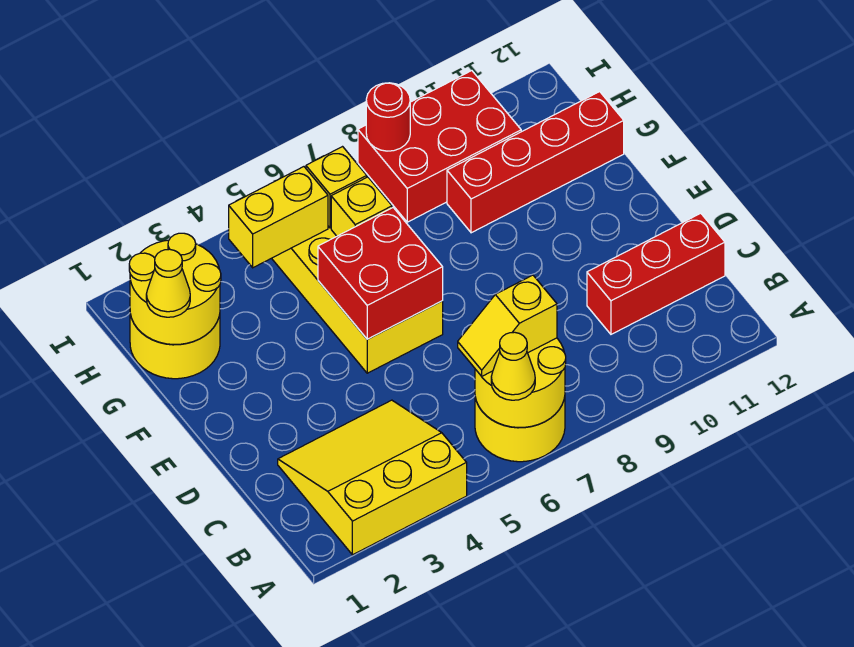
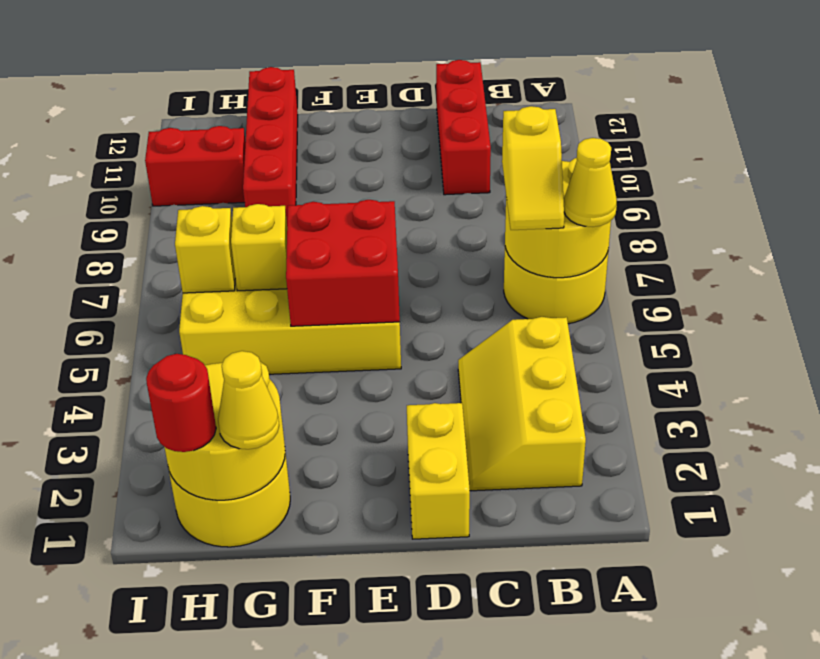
yellow 3x3 slope [278,400,467,555] -> yellow 2x3 slope [458,317,586,491]
yellow 1x2 brick [229,167,328,268] -> yellow 1x2 brick moved to [407,403,470,539]
red 2x3 brick [358,71,521,222] -> red 1x2 brick [145,126,246,206]
red 1x1 round brick [366,83,410,151] -> red 1x1 round brick moved to [146,354,216,452]

